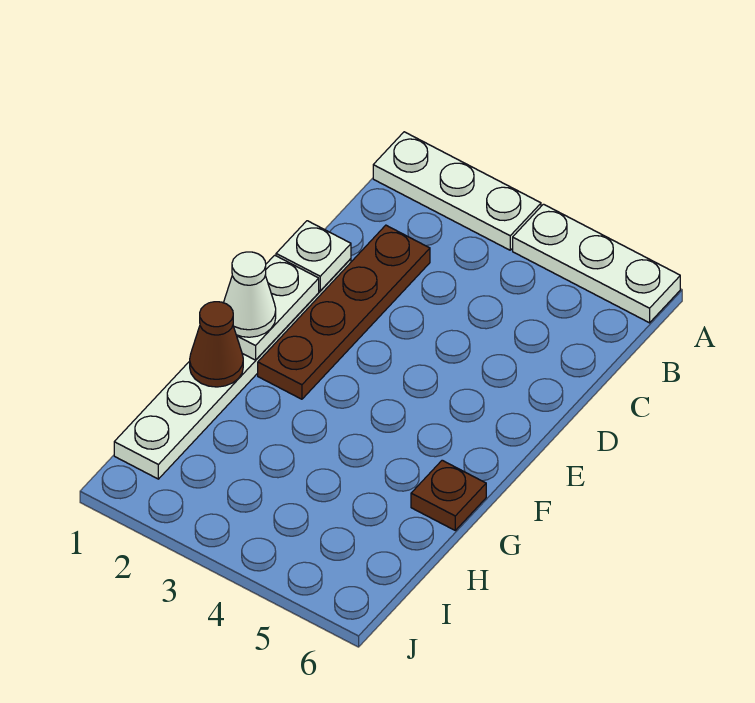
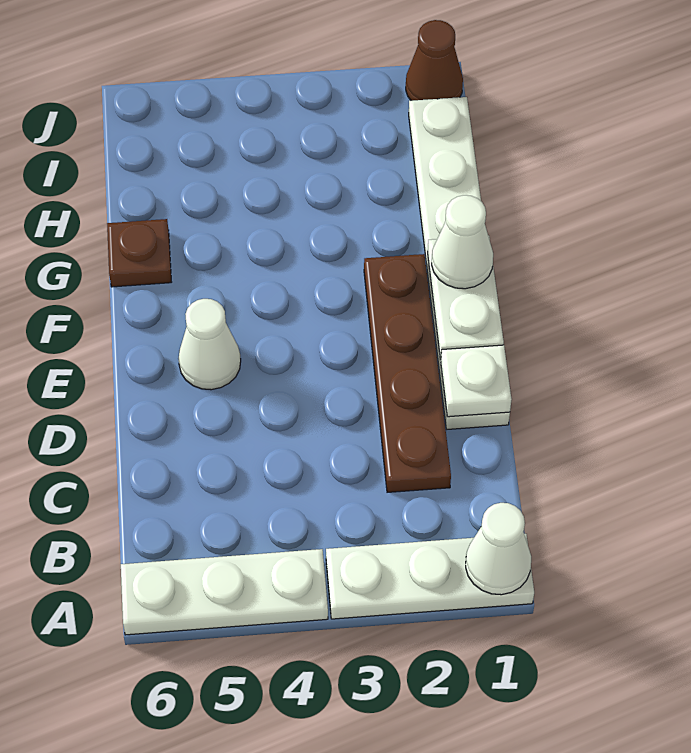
none -> white 1x1 cone [466,503,531,595]
none -> white 1x1 cone [178,299,241,390]
brown 1x1 cone [190,302,243,387] -> brown 1x1 cone moved to [406,20,463,101]

